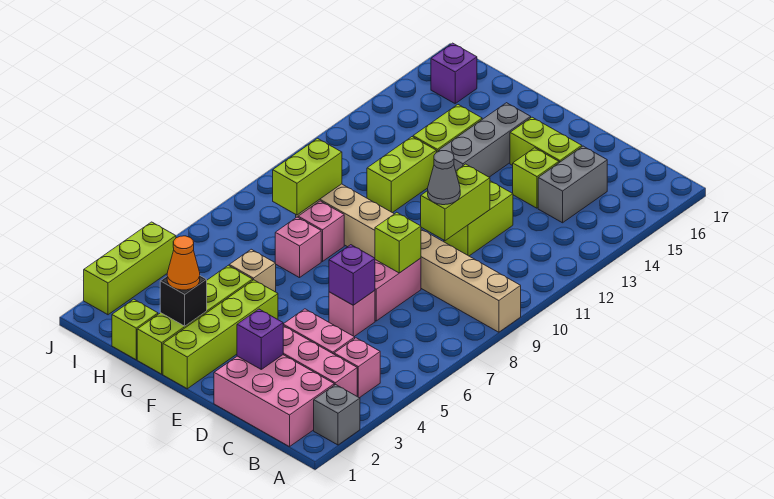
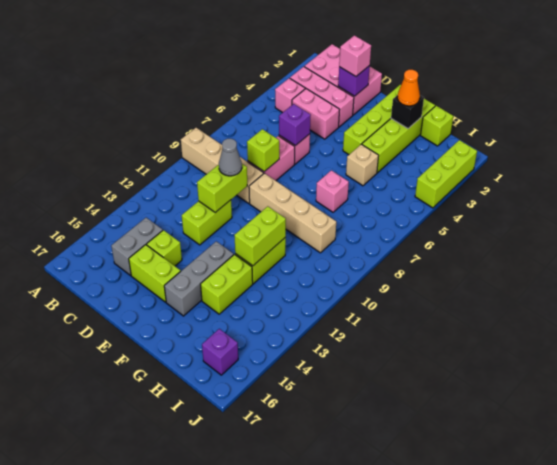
grey 1x1 brick [314,384,360,445] -> none
pink 1x1 brick [298,201,344,261] -> pink 1x1 brick moved to [339,35,371,76]
lime 1x2 brick [273,138,342,215] -> lime 1x2 brick moved to [234,206,286,266]

